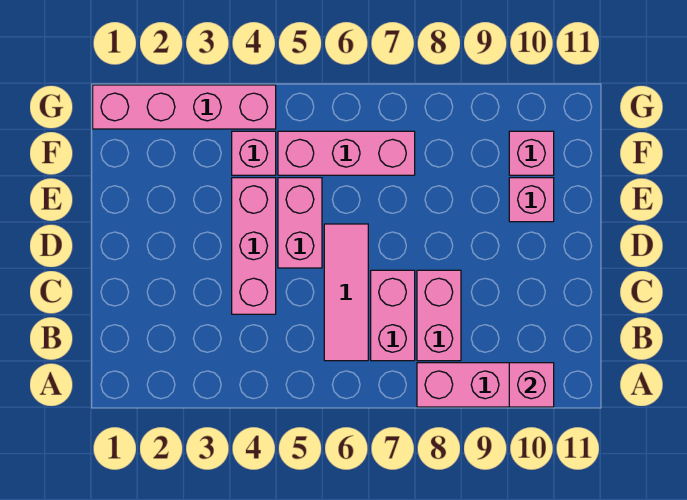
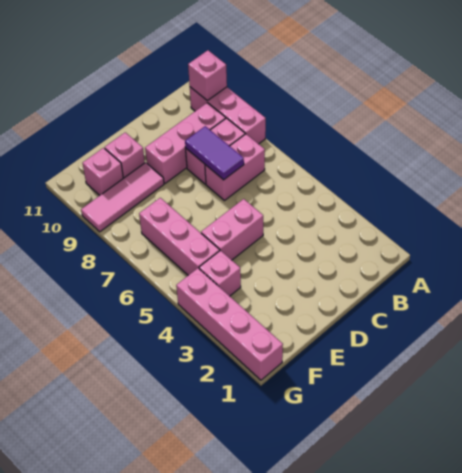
pink 1x3 tile [324,224,368,361] -> pink 1x3 tile moved to [81,163,164,232]
pink 1x3 brick [232,178,276,314] -> pink 1x3 brick moved to [145,103,226,183]
none -> purple 1x2 tile [185,126,244,180]

